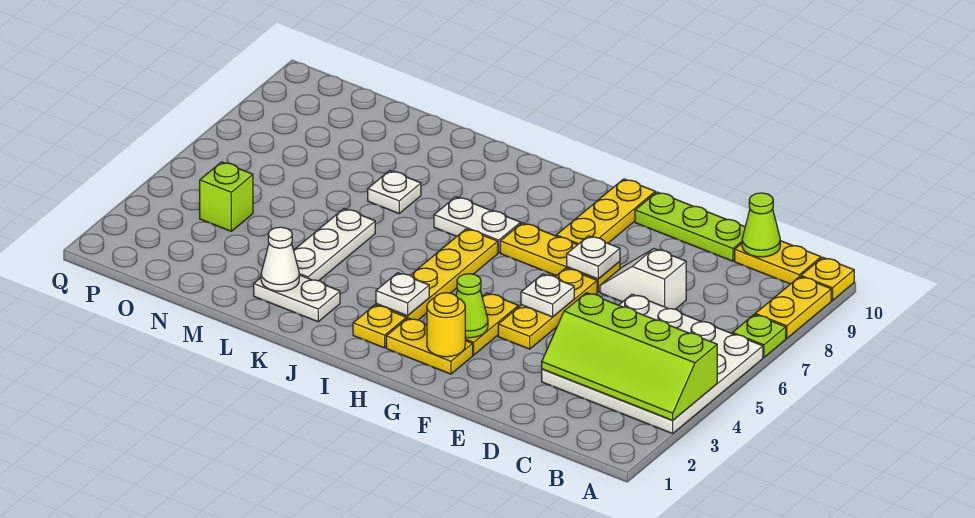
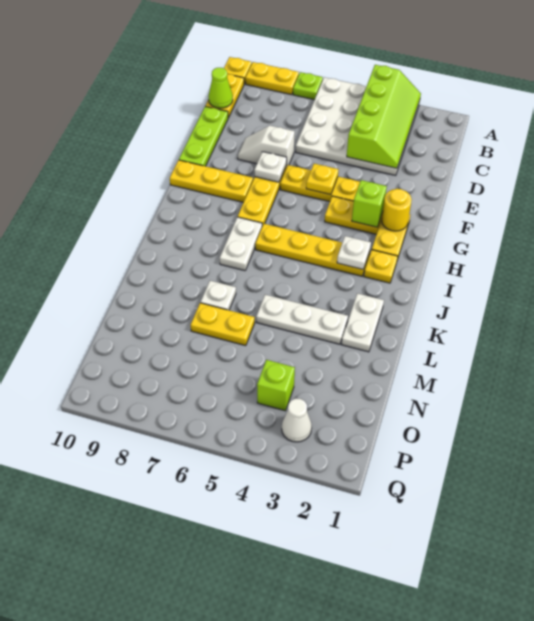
white 1x2 slope [600,249,686,309] -> white 1x2 slope turned to [238,126,295,167]
white 1x1 plate [521,274,574,317] -> yellow 1x1 plate [306,164,338,195]
lime 1x1 cone [456,274,488,338] -> lime 1x1 brick [352,180,387,227]
white 1x1 cone [261,227,299,291] -> white 1x1 cone moved to [282,398,312,442]
none -> yellow 1x2 plate [191,303,255,346]

